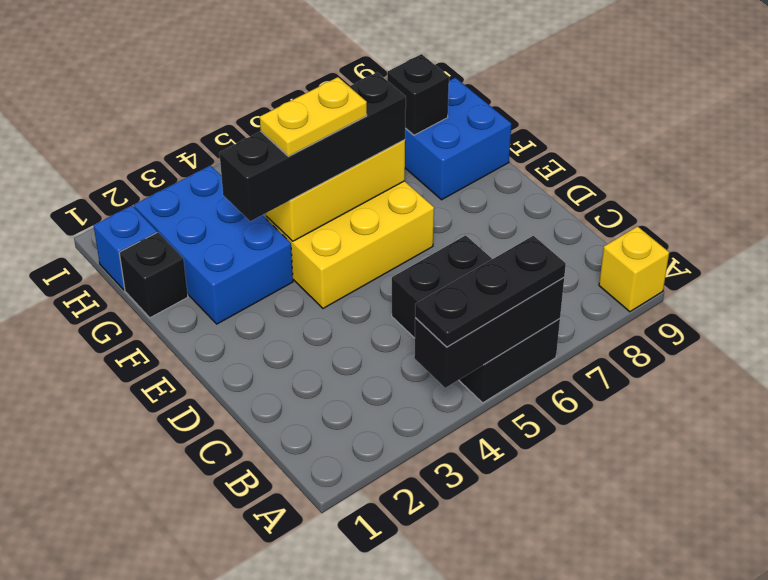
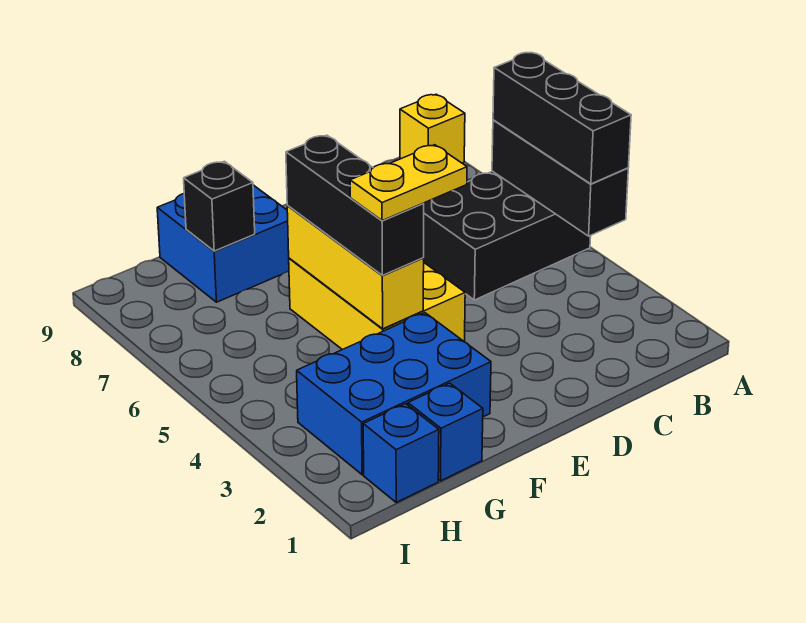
black 1x3 plate [415,236,566,347] -> black 1x3 brick [493,53,631,184]
black 1x4 brick [219,73,406,221] -> black 1x3 brick [286,135,424,275]
yellow 1x2 plate [260,77,367,156] -> yellow 1x2 plate turned to [350,145,467,221]
black 1x1 brick [119,232,188,318] -> blue 1x1 brick [408,383,483,481]

